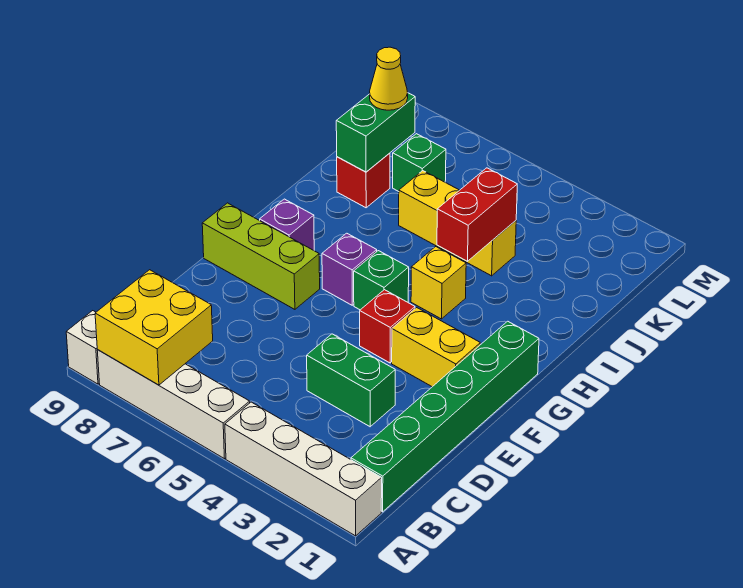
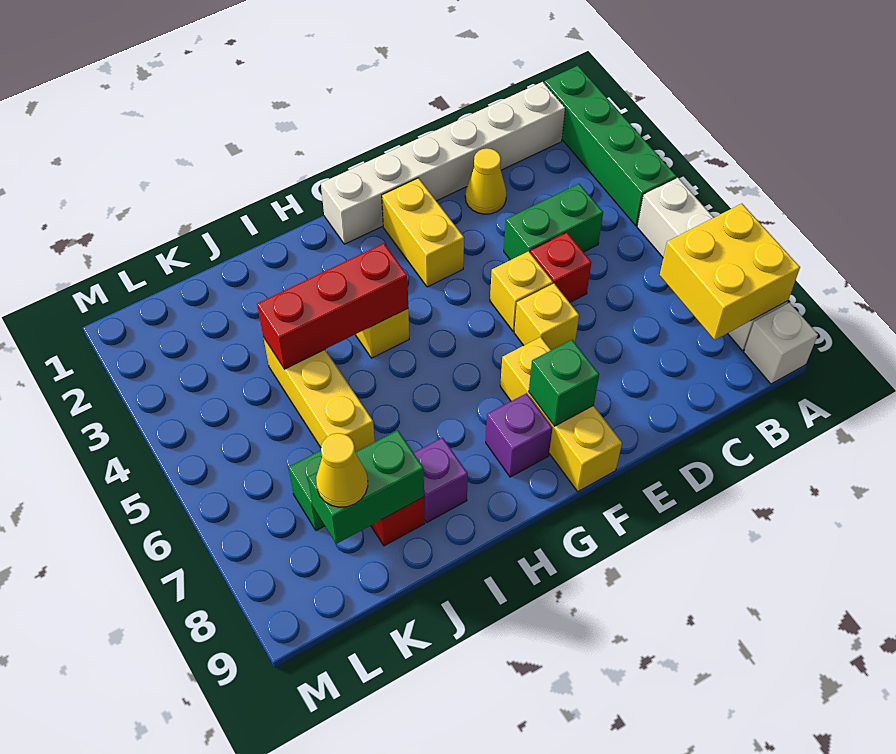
white 1x4 brick [225,402,382,536] -> green 1x4 brick [544,66,676,226]
green 1x6 brick [351,321,539,512] -> white 1x6 brick [321,82,565,244]
none -> yellow 1x1 cone [465,148,506,214]
green 1x2 brick [307,334,395,427] -> green 1x2 brick turned to [504,184,603,260]
none -> yellow 1x1 brick [490,251,553,331]
none -> yellow 1x1 brick [514,284,579,350]
red 1x1 brick [360,290,415,363] -> red 1x1 brick moved to [530,232,591,303]
lime 1x3 brick [202,203,320,309] -> yellow 1x3 brick [500,337,622,491]
green 1x1 brick [354,251,409,310] -> green 1x1 brick moved to [529,340,599,426]
purple 1x1 brick [322,233,377,305] -> purple 1x1 brick moved to [414,438,468,522]
red 1x2 brick [437,168,517,261] -> red 1x3 brick [257,243,408,369]

